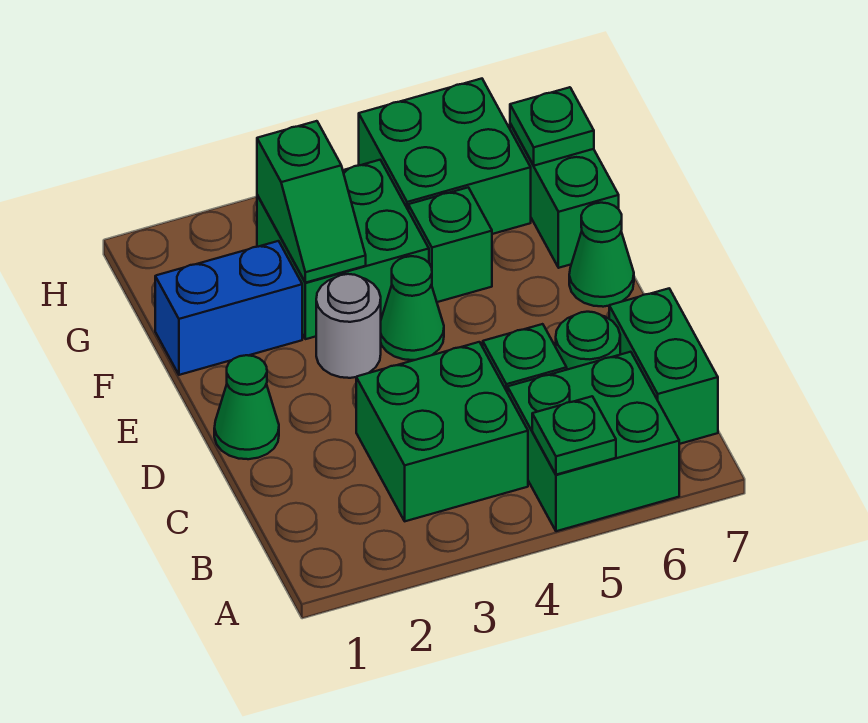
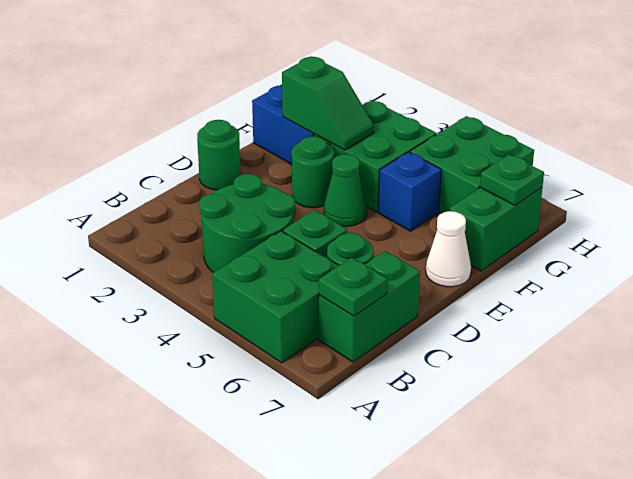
green 1x1 plate [532,396,616,475] -> green 1x1 plate moved to [319,258,387,316]
green 2x2 brick [356,342,528,521] -> green 2x2 round brick [199,174,295,273]
green 1x1 cone [214,355,279,459] -> green 1x1 round brick [197,120,241,190]
grey 1x1 round brick [316,274,381,378] -> green 1x1 round brick [292,136,334,208]
green 1x1 cone [569,203,634,307] -> white 1x1 cone [426,211,471,287]
green 1x2 slope [257,121,366,283] -> green 1x2 slope turned to [282,56,374,150]
green 1x1 brick [408,187,492,302] -> blue 1x1 brick [379,152,441,231]

